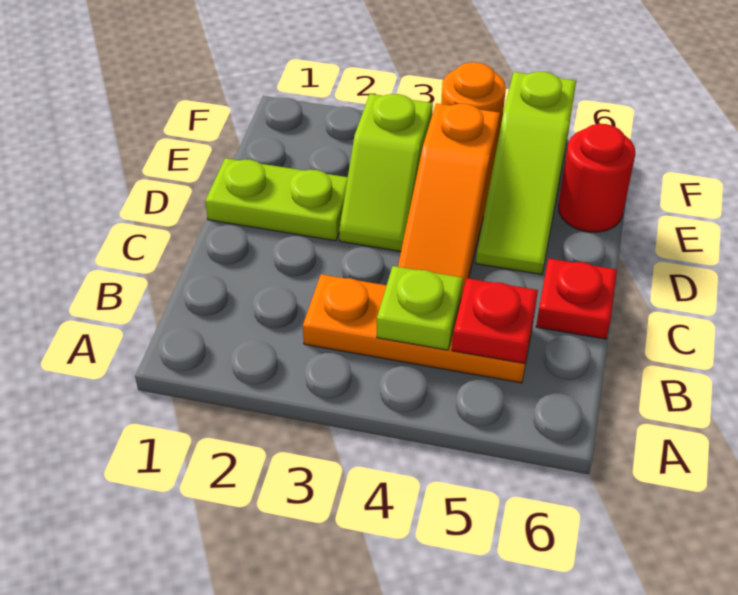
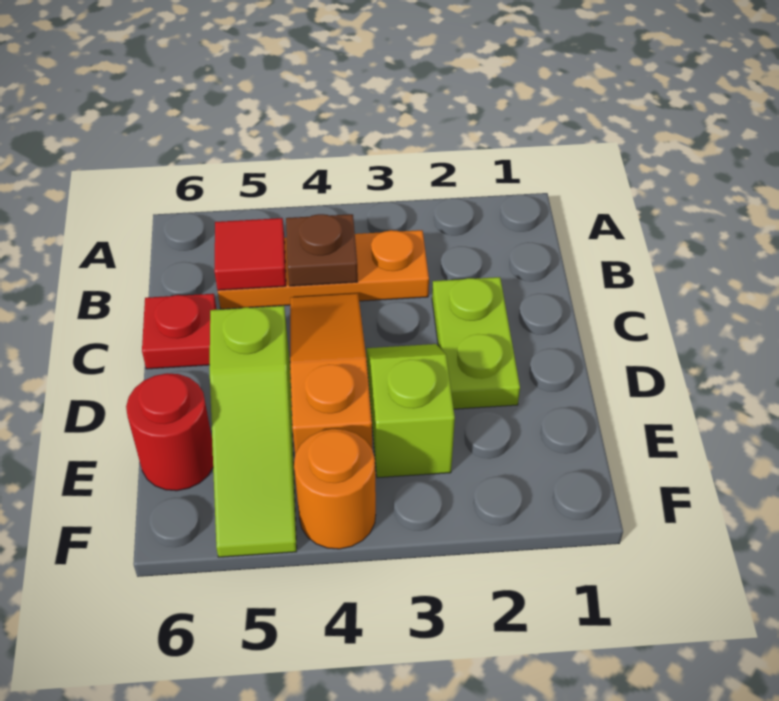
lime 1x1 plate [377,266,463,350] -> brown 1x1 plate [286,214,358,286]
red 1x1 plate [452,278,538,364] -> red 1x1 tile [214,218,286,290]
lime 1x2 plate [205,158,348,241] -> lime 1x2 plate turned to [432,277,520,409]
lime 1x3 slope [476,72,576,274] -> lime 1x3 slope turned to [209,306,297,557]

